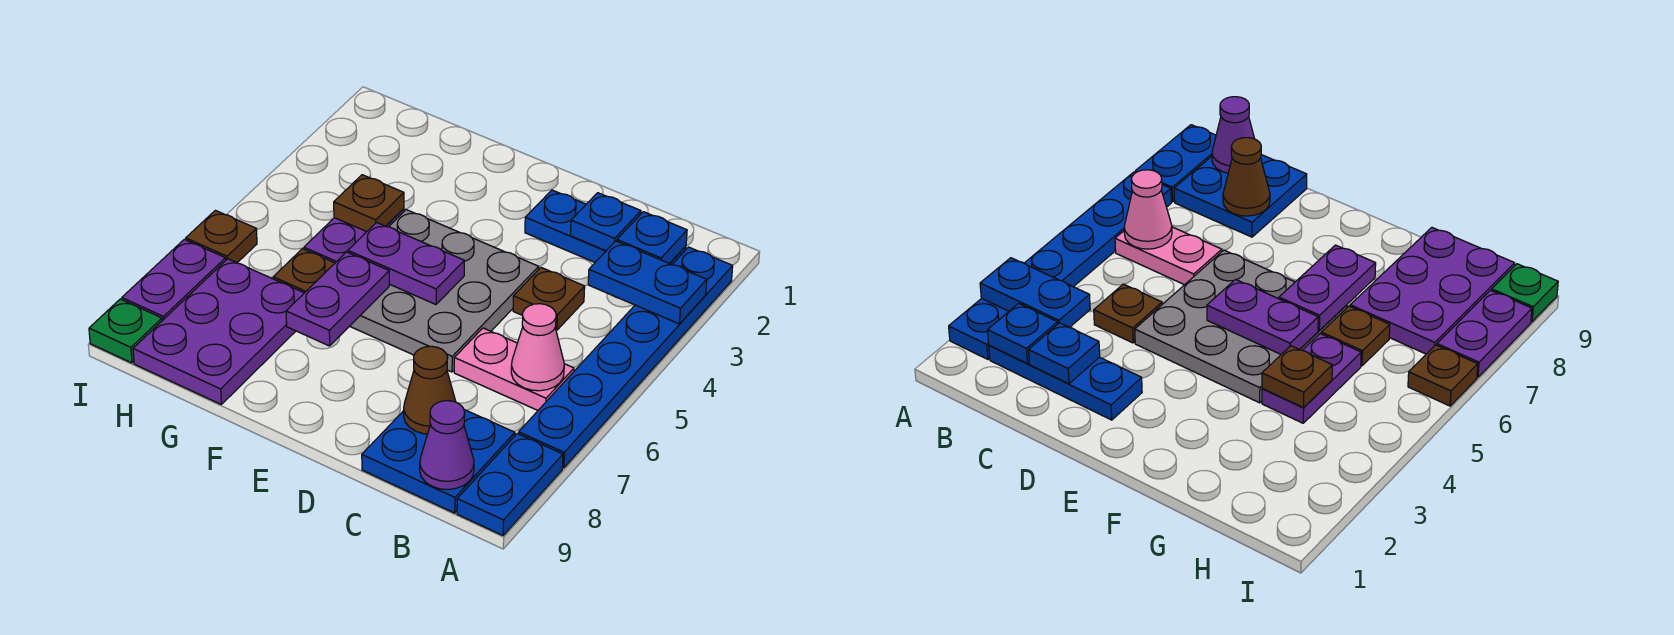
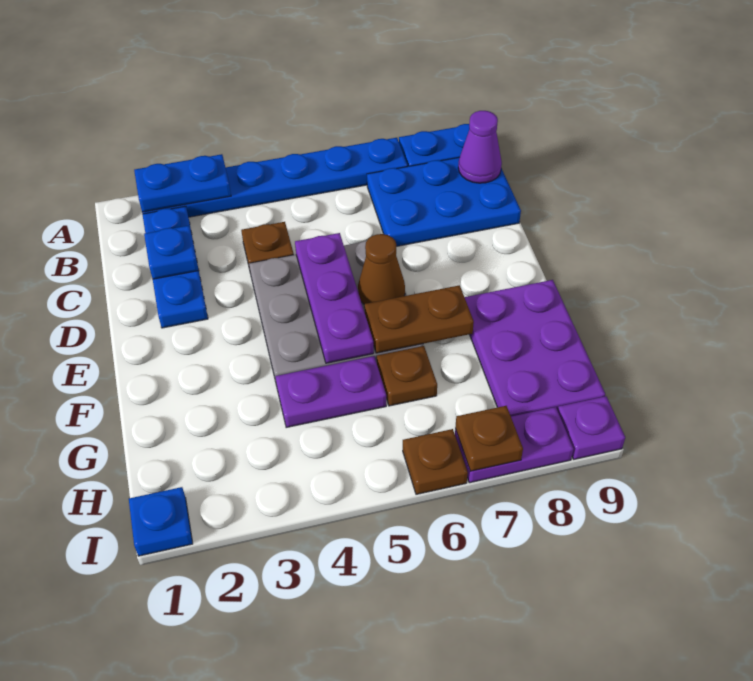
blue 1x2 plate [588,241,707,324] -> blue 1x2 plate turned to [134,154,231,212]
blue 1x1 plate [617,212,687,264] -> blue 1x1 plate moved to [129,487,193,556]
pink 1x2 plate [454,328,574,410] -> none
pink 1x1 cone [511,304,564,391] -> none
blue 2x2 plate [362,410,515,513] -> blue 2x3 plate [367,157,521,246]
brown 1x1 cone [404,346,456,434] -> brown 1x1 cone moved to [358,234,405,304]
purple 1x2 plate [348,222,464,305] -> purple 1x3 plate [295,233,374,363]
purple 1x2 plate [286,252,389,346] -> brown 1x2 plate [364,285,474,353]
brown 1x1 plate [334,175,404,232] -> brown 1x1 plate moved to [455,406,523,471]
purple 2x3 plate [133,259,304,404] -> purple 2x3 plate turned to [465,280,605,416]
green 1x1 plate [89,299,162,363] -> purple 1x1 plate [558,396,625,459]

